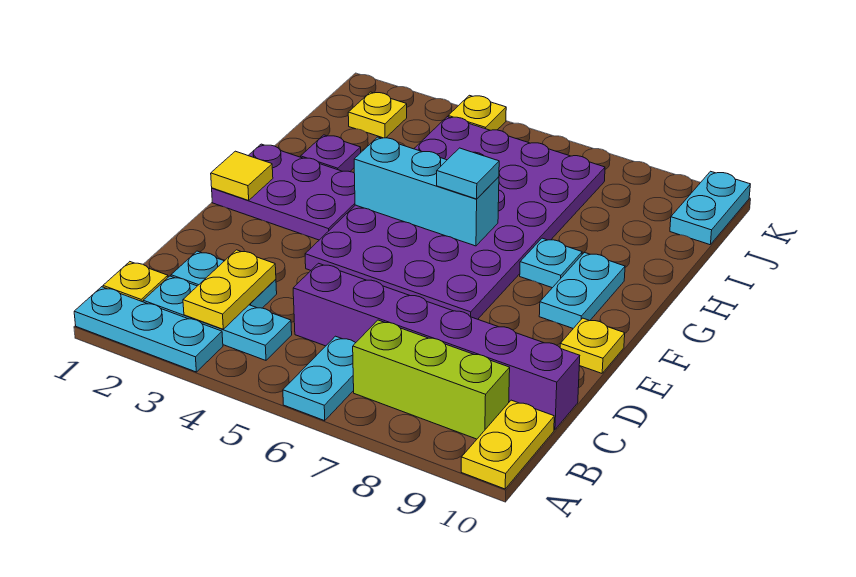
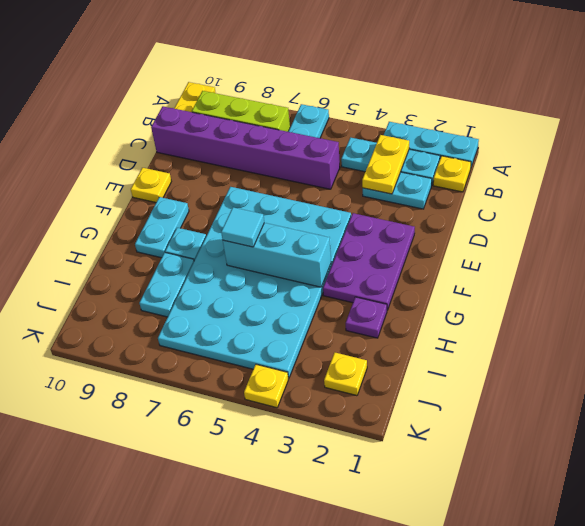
purple 4x6 plate [305,117,605,319] -> cyan 4x6 plate [158,187,351,378]
purple 2x3 plate [212,144,355,240] -> purple 2x3 plate turned to [323,213,415,310]
yellow 1x1 tile [211,151,273,200] -> none
cyan 1x2 plate [670,171,750,245] -> cyan 1x2 plate moved to [139,253,194,317]

